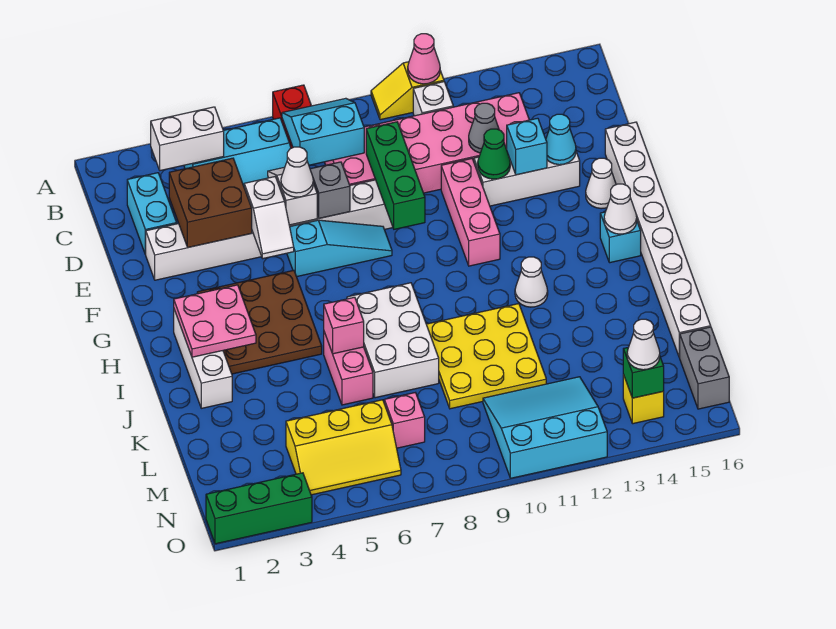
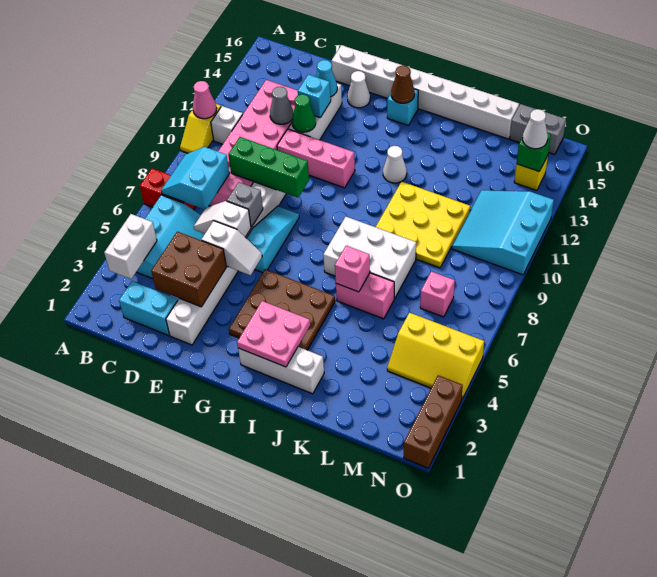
white 1x1 cone [281,147,313,197] -> none
white 1x1 cone [604,184,637,234] -> brown 1x1 cone [391,65,415,103]
yellow 2x3 slope [286,400,401,495] -> yellow 2x3 slope turned to [387,313,484,399]
green 1x3 brick [206,473,312,544] -> brown 1x3 brick [404,375,463,468]

